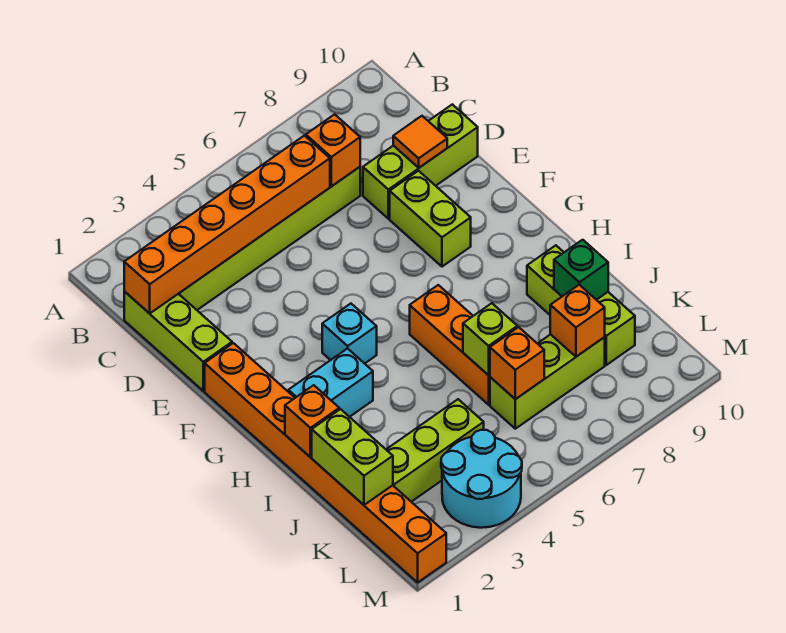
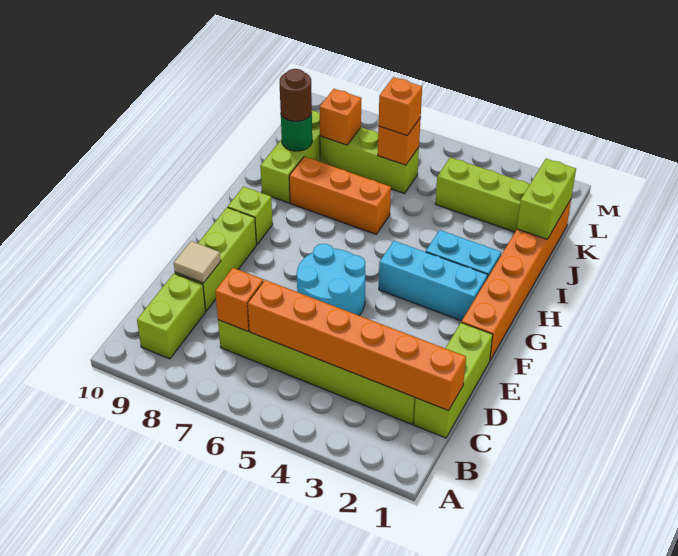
lime 1x3 brick [363,104,478,219] -> lime 1x3 brick turned to [175,207,256,311]
orange 1x1 tile [393,116,447,168] -> tan 1x1 tile [174,241,221,283]
lime 1x2 brick [390,171,471,267] -> lime 1x2 brick moved to [137,274,206,359]
orange 1x8 brick [205,343,446,582] -> orange 1x6 brick [461,200,571,360]
cyan 1x1 brick [322,304,377,364] -> cyan 1x3 brick [379,241,488,321]
orange 1x3 brick [410,285,490,405] -> orange 1x3 brick turned to [289,157,391,234]
orange 1x1 brick [285,385,339,457] -> orange 1x1 brick moved to [379,77,422,135]
lime 1x1 brick [463,303,517,375] -> lime 1x1 brick moved to [228,187,273,244]
green 1x1 brick [554,240,608,300] -> green 1x1 round brick [281,114,312,151]
none -> brown 1x1 round brick [279,69,312,121]
cyan 2x2 round brick [441,430,522,528] -> cyan 2x2 round brick moved to [297,244,366,315]

